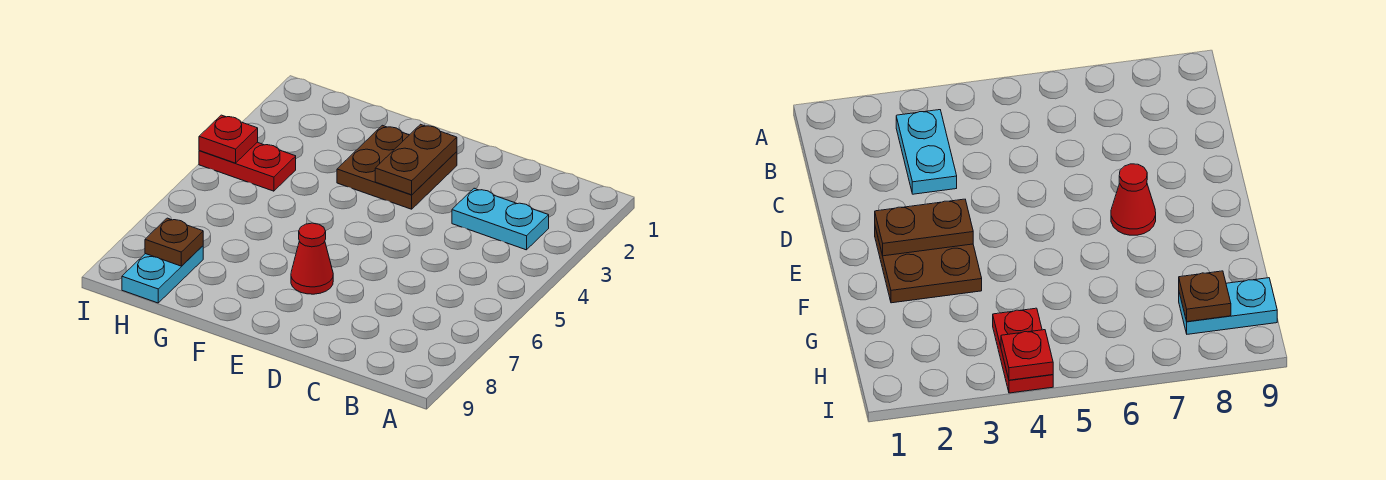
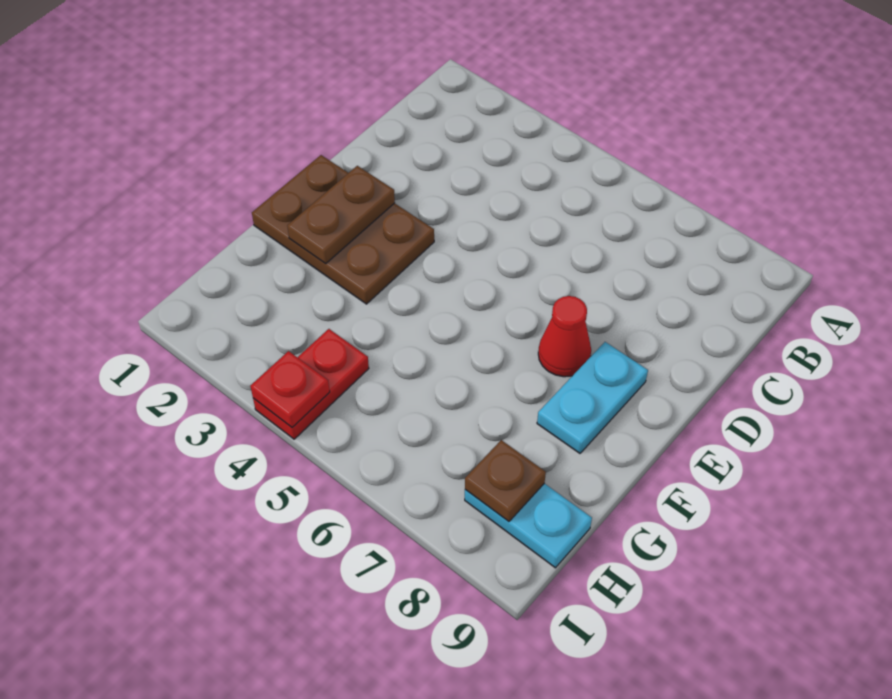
cyan 1x2 plate [452,188,549,250] -> cyan 1x2 plate moved to [537,342,648,453]
brown 2x2 plate [337,125,457,209] -> brown 2x3 plate [252,155,434,304]
brown 1x2 plate [375,124,457,195] -> brown 1x2 plate turned to [287,166,395,264]

